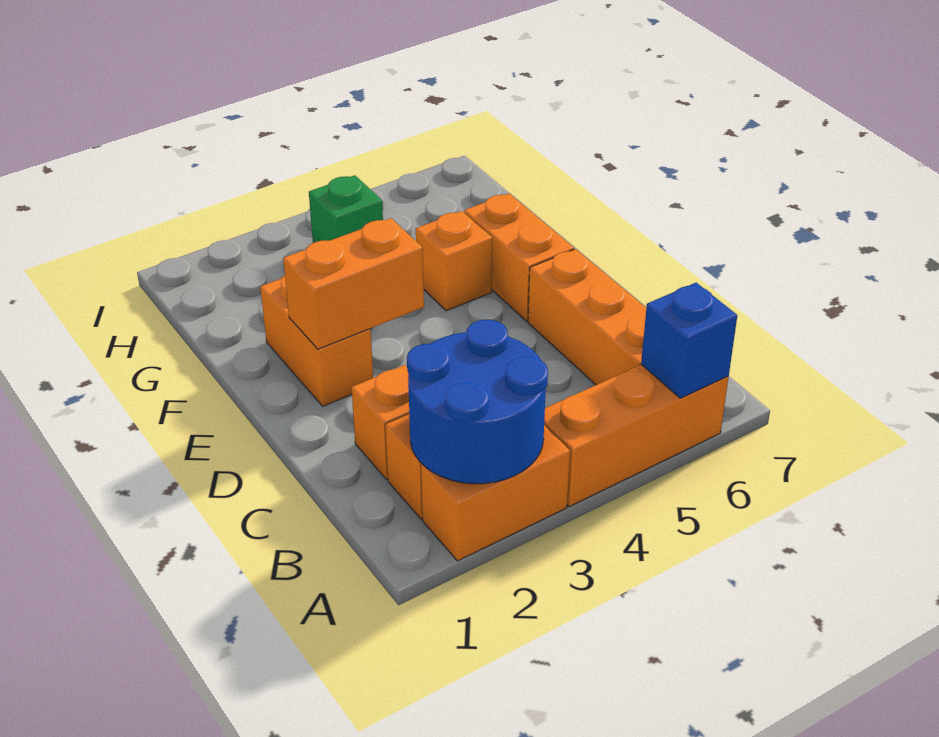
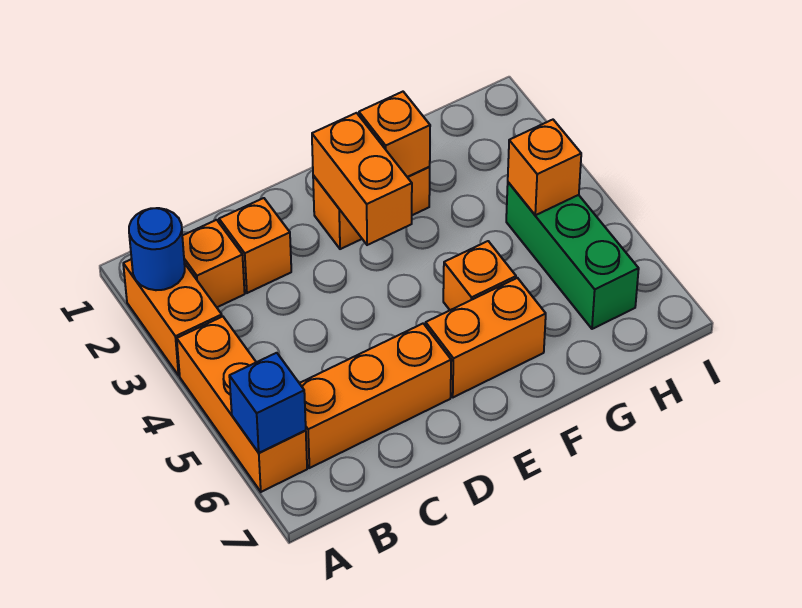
blue 2x2 round brick [407,320,548,484] -> blue 1x1 round brick [129,208,185,290]
none -> orange 1x1 brick [359,92,430,177]
green 1x1 brick [309,175,383,243] -> green 1x3 brick [506,182,639,329]
none -> orange 1x1 brick [508,120,581,215]

